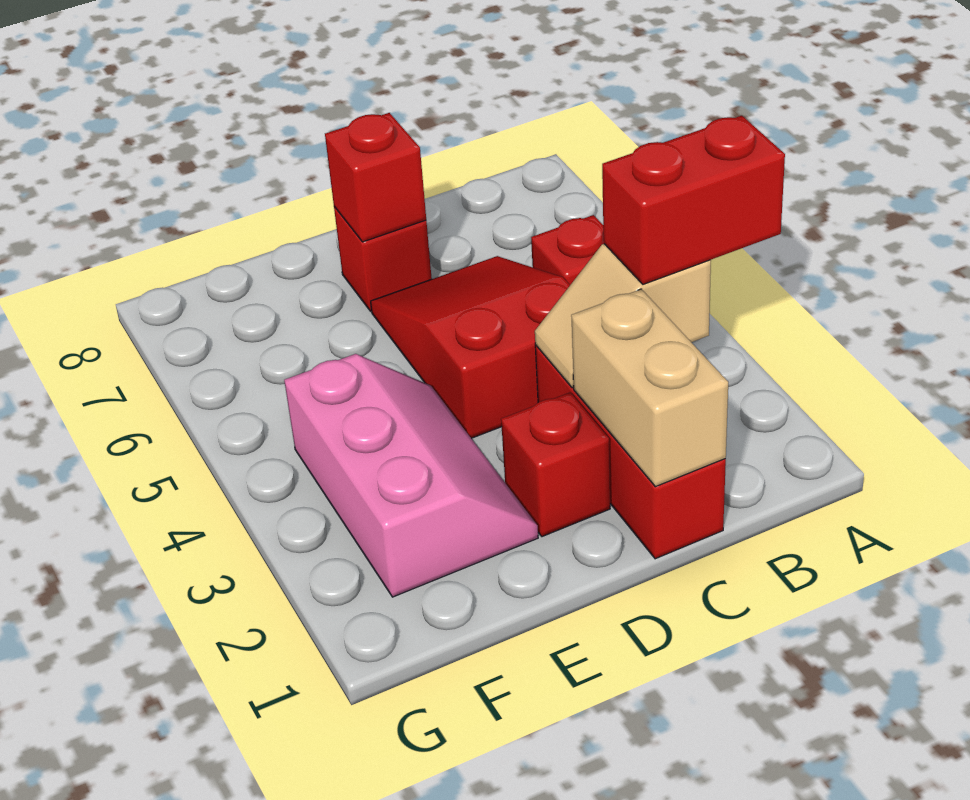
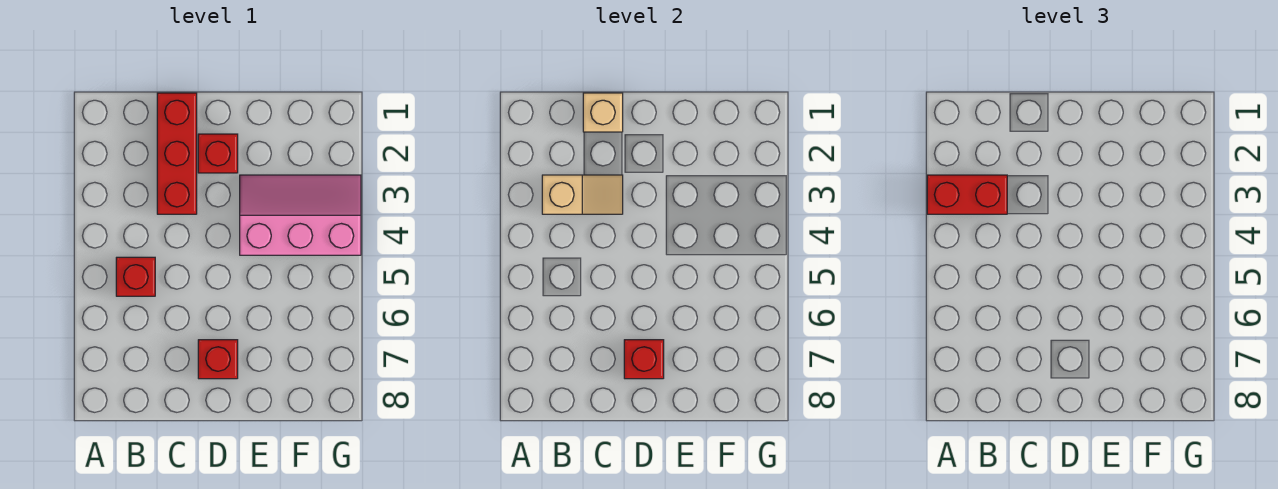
tan 1x2 brick [571,289,728,487] -> tan 1x1 brick [583,93,623,132]
red 2x3 slope [371,256,570,438] -> none
pink 2x3 slope [284,354,538,597] -> pink 2x3 slope turned to [240,175,361,255]

